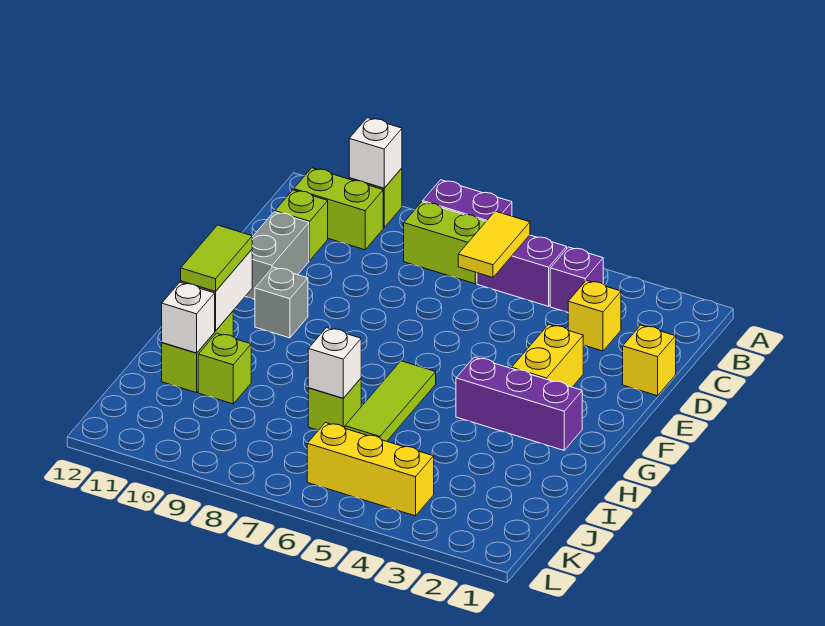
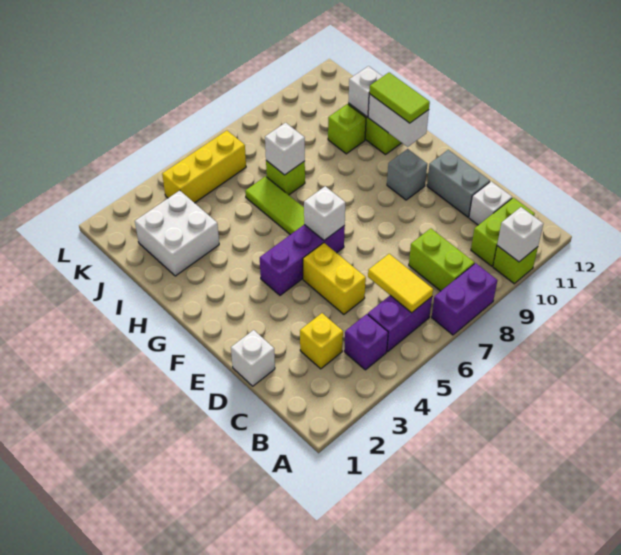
lime 1x2 brick [404,202,486,284] -> lime 1x2 brick turned to [409,228,474,291]
lime 1x1 brick [275,190,328,260] -> white 1x1 brick [469,181,512,225]
yellow 1x1 brick [623,325,676,396] -> white 1x1 brick [231,330,275,386]
yellow 1x2 brick [512,324,583,387] -> yellow 1x2 brick moved to [303,243,366,314]
none -> white 1x1 brick [304,186,345,240]
purple 1x3 brick [456,357,582,450] -> purple 1x3 brick moved to [260,225,345,295]
none -> white 2x2 brick [135,190,219,276]

